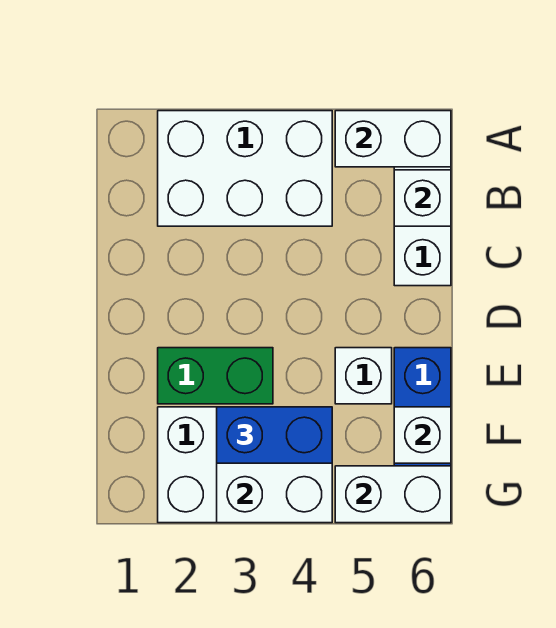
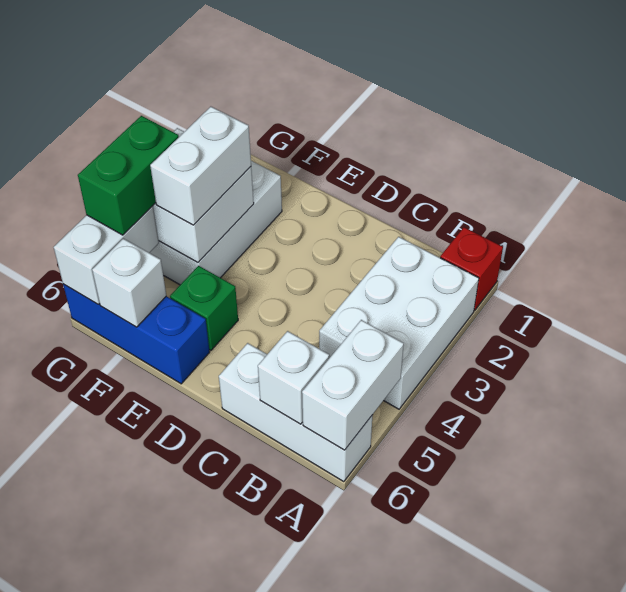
none -> red 1x1 brick [440,227,503,310]
green 1x2 brick [158,348,273,404] -> green 1x2 brick moved to [78,116,179,235]
white 1x1 brick [335,348,392,404] -> green 1x1 brick [170,266,238,351]
blue 1x2 brick [217,407,332,463] -> white 1x2 brick [150,107,251,225]

